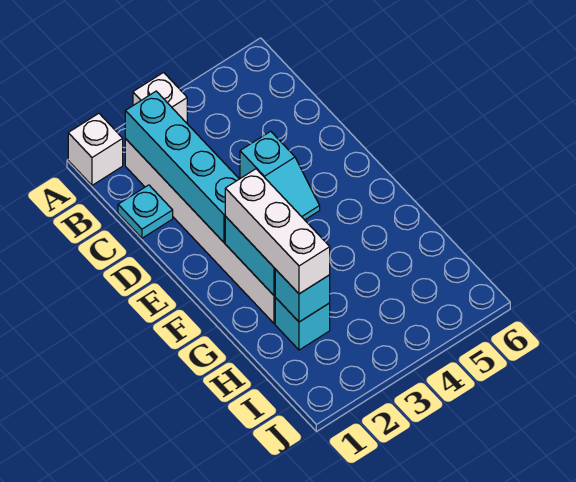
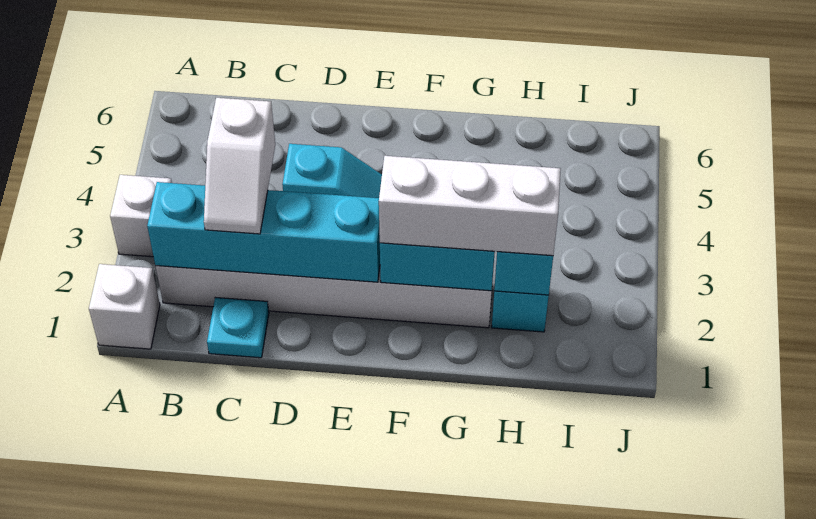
none -> white 1x2 slope [204,98,275,234]

